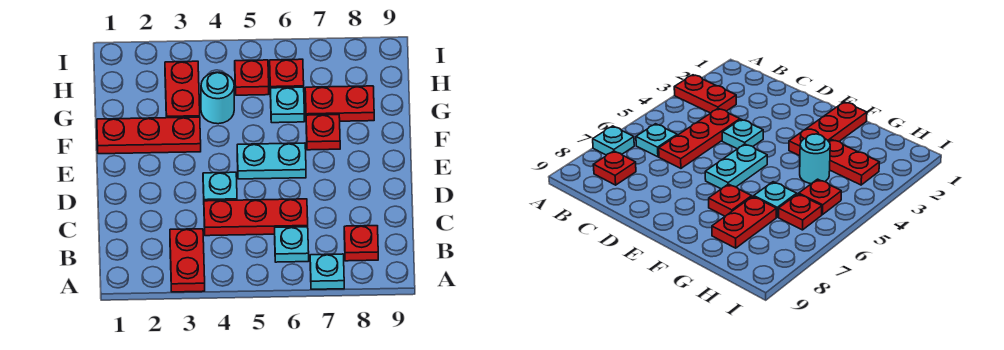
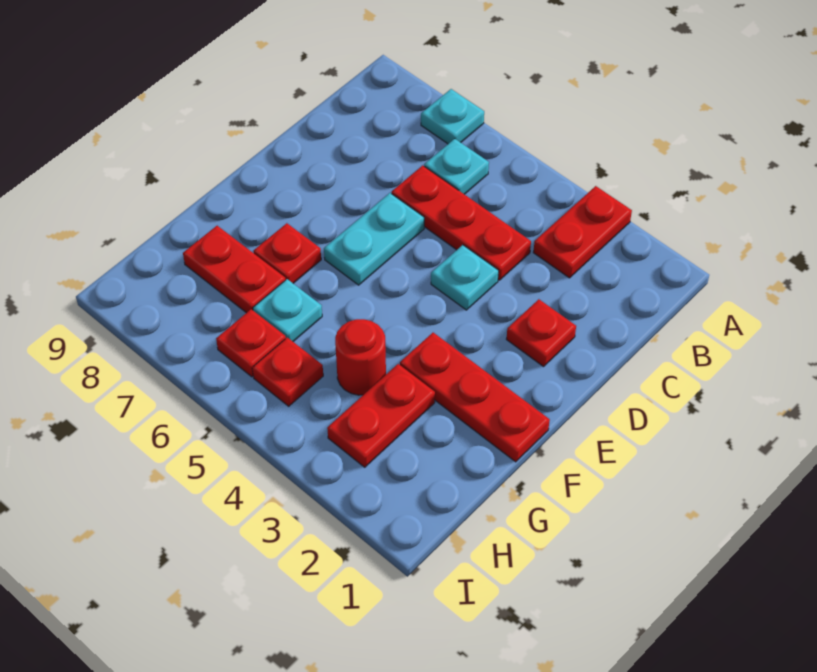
red 1x1 plate [344,226,378,261] -> red 1x1 plate moved to [506,299,576,367]
cyan 1x2 plate [237,143,306,179] -> cyan 1x2 plate turned to [324,193,424,285]
cyan 1x1 round brick [201,72,234,124] -> red 1x1 round brick [335,319,386,395]

